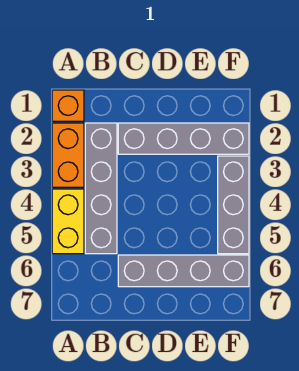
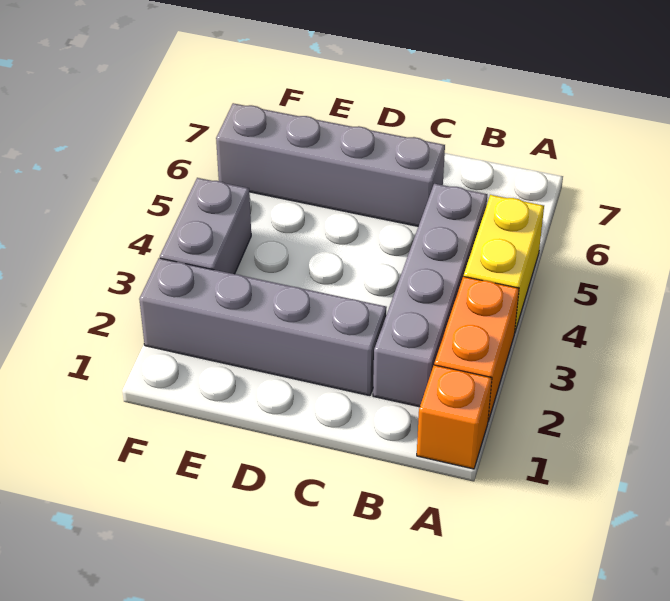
grey 1x3 brick [218,156,249,254] -> grey 1x2 brick [160,178,251,274]

